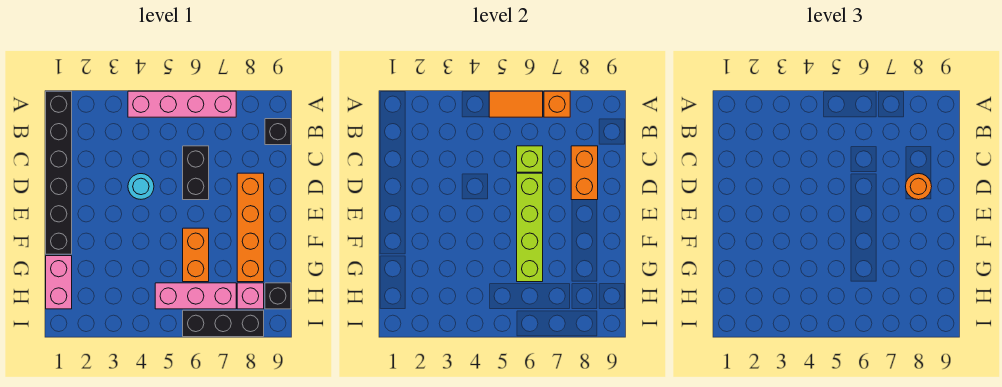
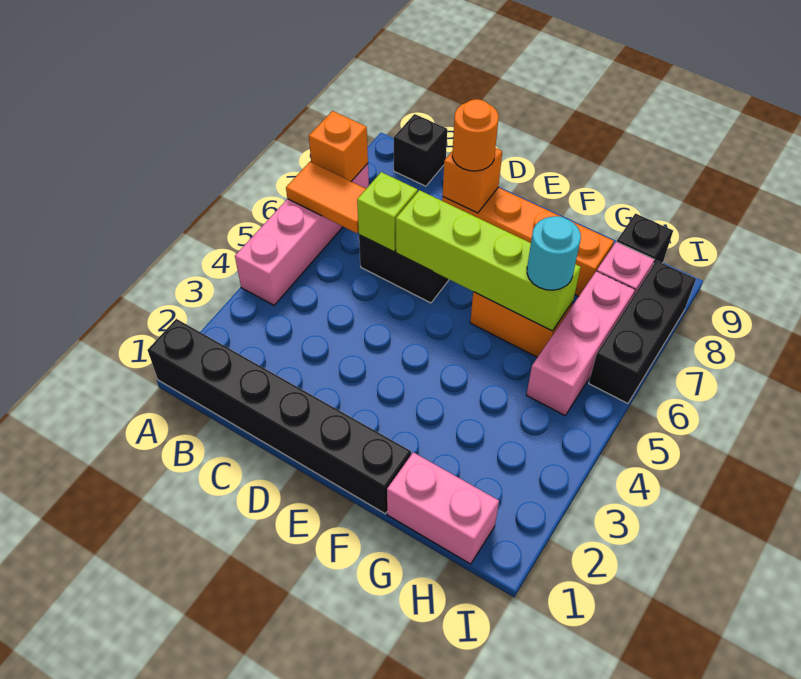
orange 1x2 tile [489,91,543,117] -> orange 1x2 tile turned to [286,162,366,233]
orange 1x2 brick [571,146,598,200] -> orange 1x1 brick [443,148,502,213]
cyan 1x1 round brick [128,174,154,199] -> cyan 1x1 round brick moved to [527,216,581,290]

